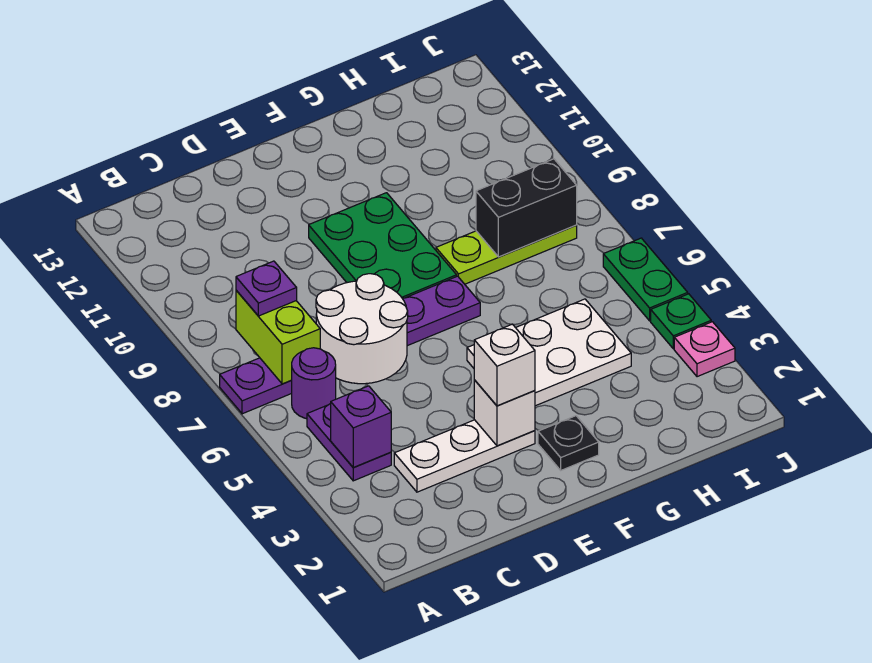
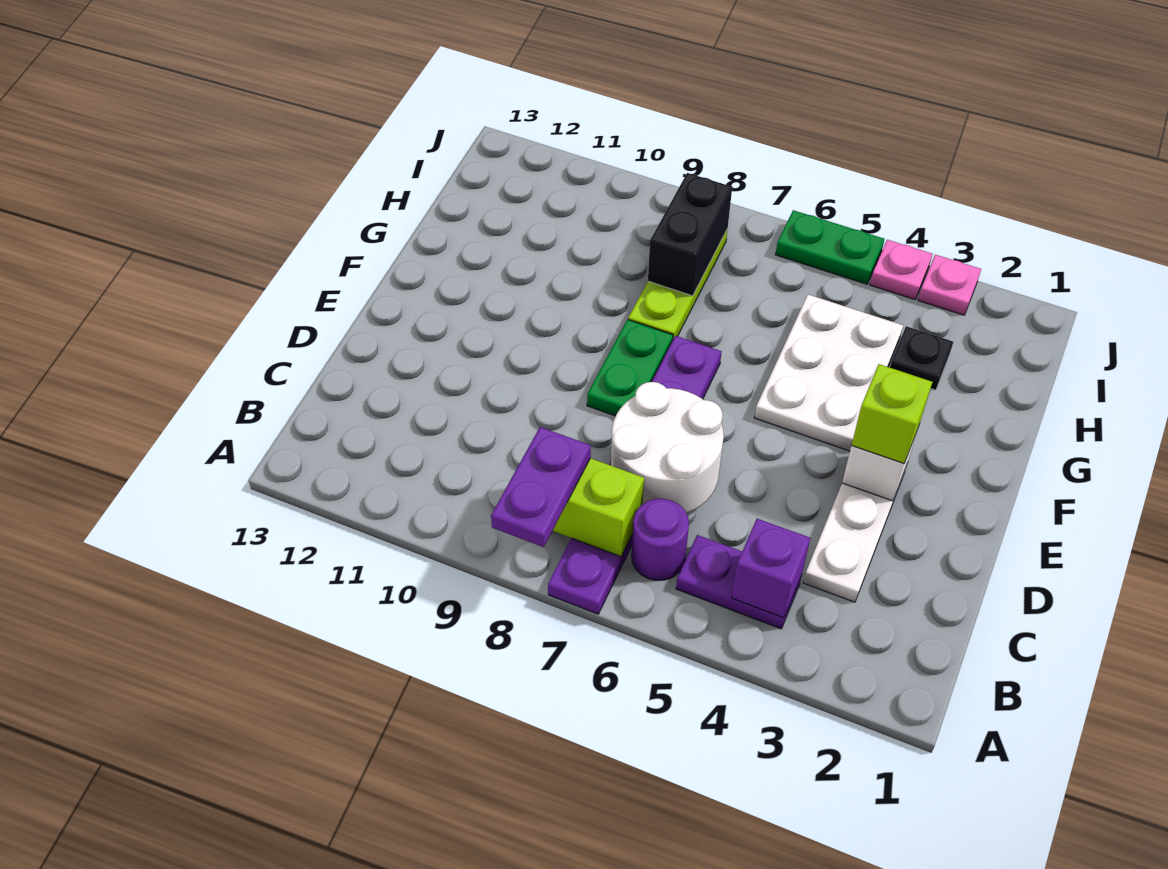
purple 1x1 plate [236,261,297,316] -> purple 1x2 plate [491,427,591,547]
white 1x1 brick [474,324,535,406] -> lime 1x1 brick [852,364,932,463]
green 2x3 plate [309,193,457,299] -> green 1x2 plate [587,320,673,416]
black 1x1 plate [538,416,599,470] -> black 1x1 plate moved to [890,326,953,390]
green 1x1 plate [651,294,711,349] -> pink 1x1 plate [870,240,932,300]

